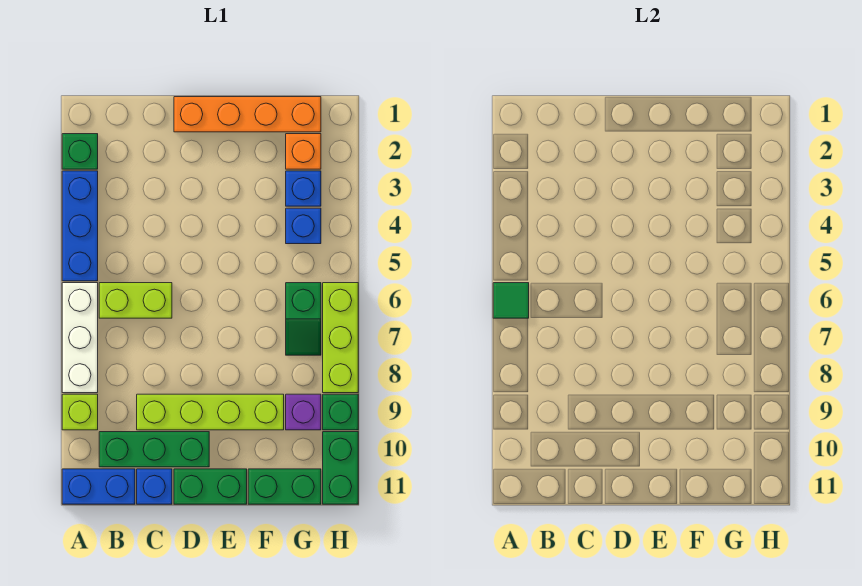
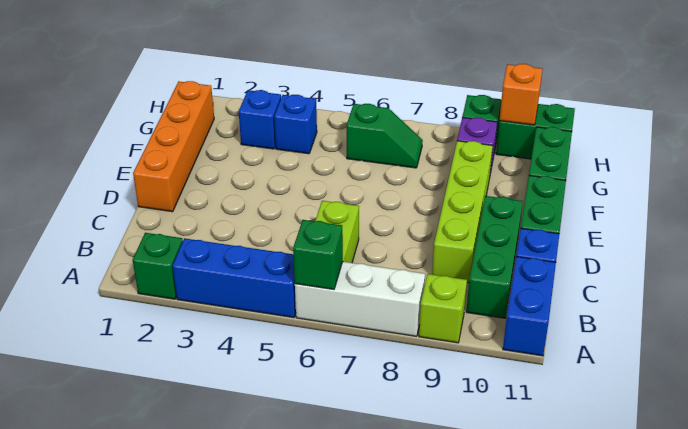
green 1x1 tile [493,283,529,318] -> green 1x1 brick [293,220,343,289]
orange 1x1 brick [286,134,321,169] -> orange 1x1 brick moved to [499,64,542,125]
lime 1x3 brick [323,283,358,393] -> none

